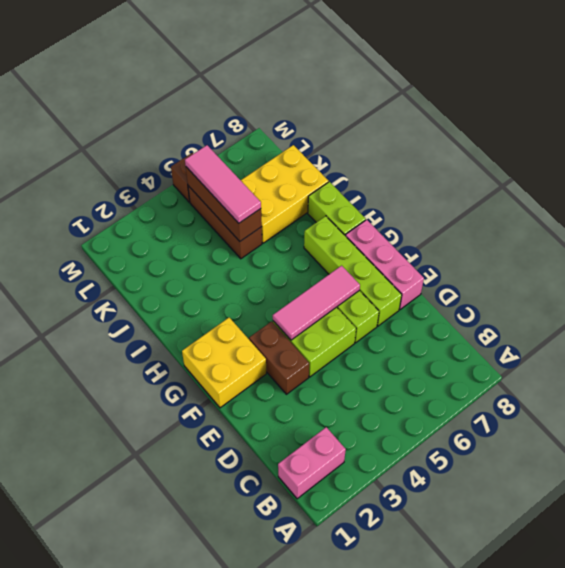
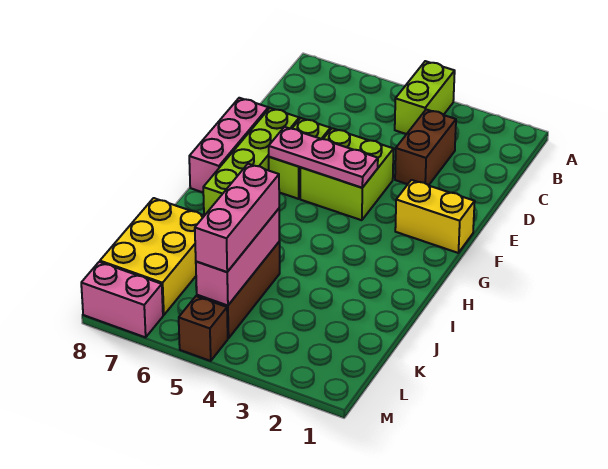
pink 1x2 brick [278,427,346,499] -> pink 1x2 brick moved to [81,262,163,337]
brown 1x2 brick [249,321,309,394] -> brown 1x2 brick moved to [395,110,456,185]
yellow 2x2 brick [182,318,266,408] -> yellow 1x2 brick [395,180,475,253]
pink 1x3 tile [273,266,360,340] -> pink 1x3 plate [269,127,378,188]
lime 1x2 brick [308,182,366,236] -> lime 1x2 brick moved to [395,61,455,134]
brown 1x3 brick [186,167,262,241] -> pink 1x3 brick [196,209,280,306]
pink 1x3 tile [185,145,261,223] -> pink 1x3 brick [195,164,279,272]
yellow 2x3 brick [241,145,328,243] -> yellow 2x3 brick turned to [100,198,205,315]

